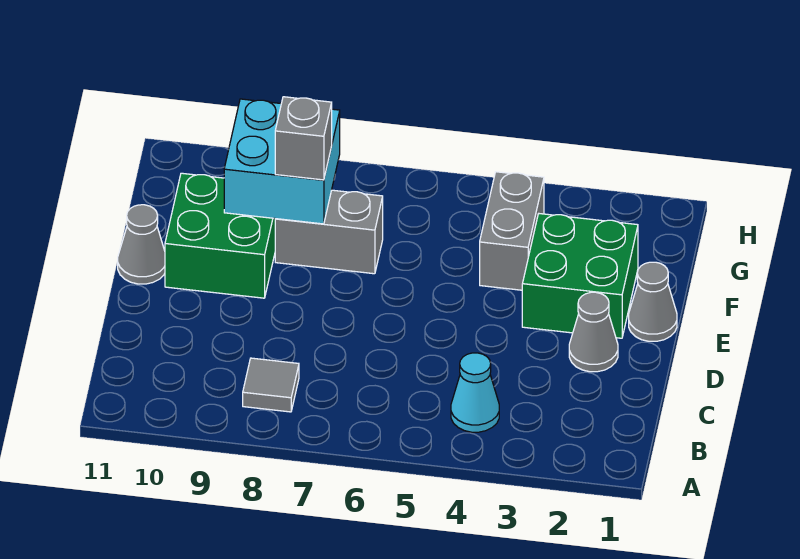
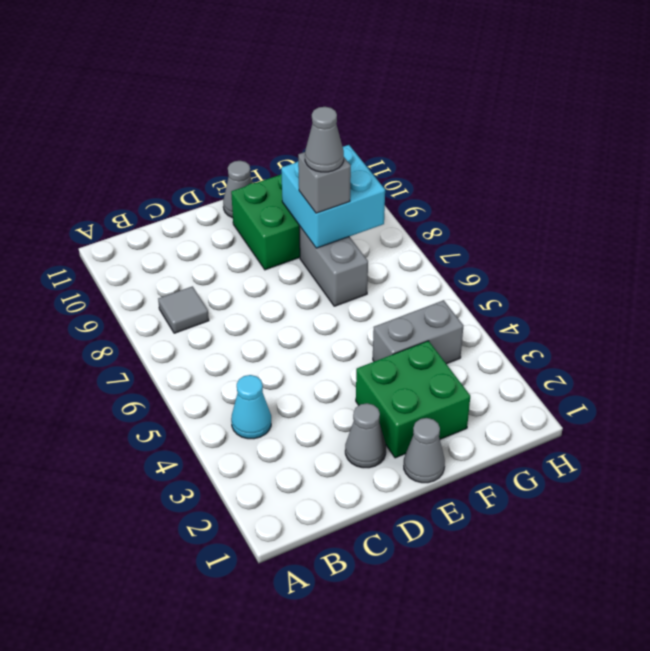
none -> grey 1x1 cone [305,107,344,172]

